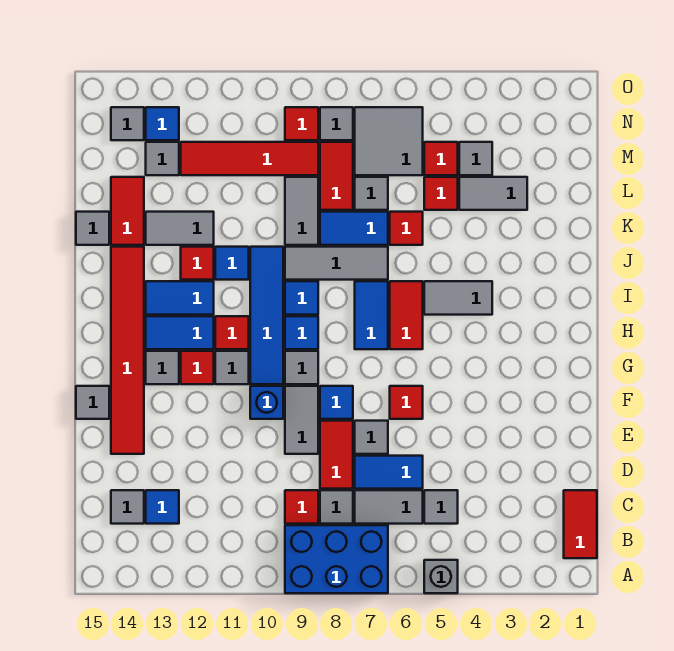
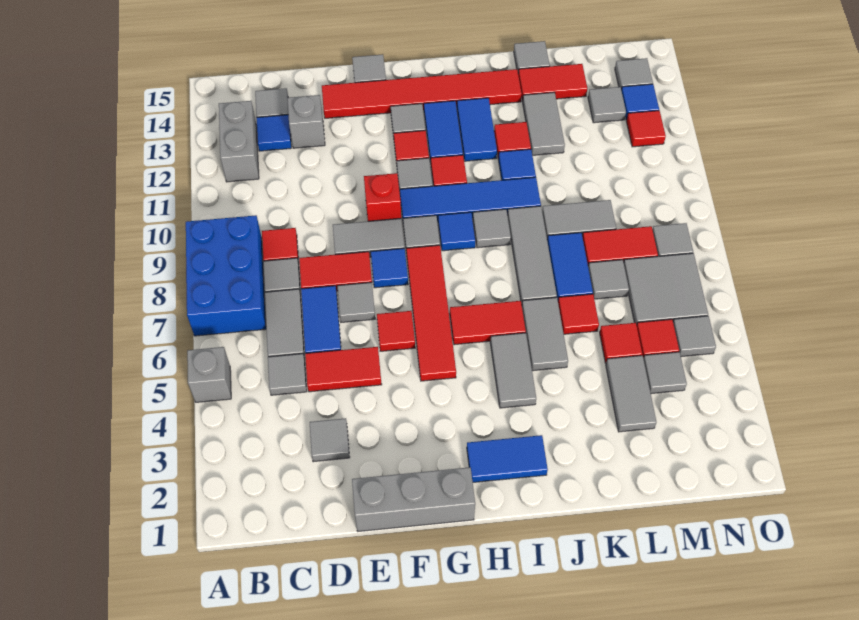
red 1x2 tile [564,490,597,558] -> red 1x2 tile moved to [305,347,382,392]
none -> grey 1x2 brick [219,101,259,182]
none -> grey 1x1 tile [310,418,350,462]
none -> grey 1x1 brick [287,95,325,148]
none -> grey 1x3 brick [352,467,475,531]
blue 1x1 brick [250,386,283,419] -> red 1x1 brick [364,173,401,221]
blue 1x2 tile [355,281,388,349] -> blue 1x2 tile moved to [467,435,548,482]
blue 1x1 tile [285,281,318,315] -> grey 1x1 tile [473,209,511,248]
none -> grey 1x2 tile [522,297,568,371]
red 1x4 tile [181,142,318,175] -> red 1x4 tile moved to [406,245,456,381]
none -> grey 1x1 tile [673,316,716,357]
red 1x1 tile [285,107,318,140] -> red 1x1 tile moved to [626,111,666,147]

